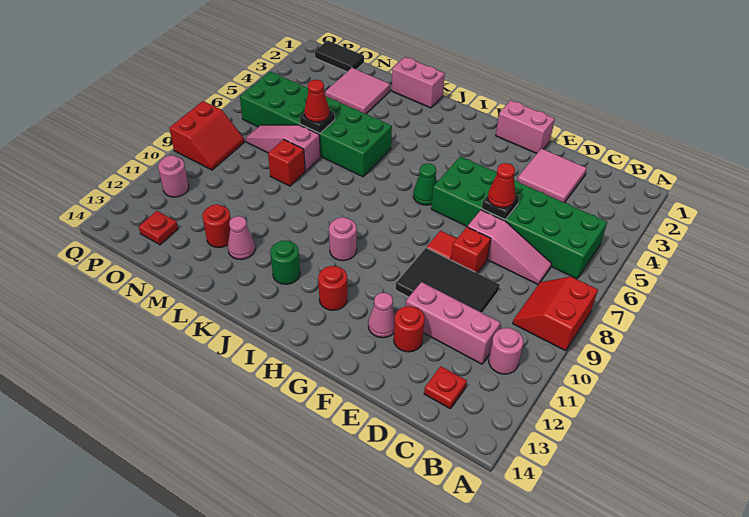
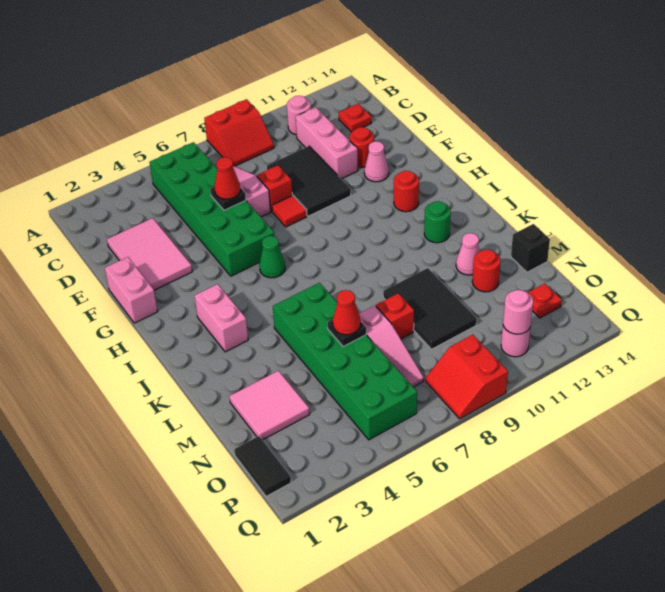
pink 2x2 tile [517,148,587,203] -> pink 2x3 tile [107,218,192,290]
pink 1x1 round brick [329,217,357,261] -> pink 1x1 round brick moved to [503,290,533,334]
pink 1x2 brick [392,57,445,108] -> pink 1x2 brick moved to [194,284,248,352]
none -> black 2x3 tile [383,268,477,349]
none -> black 1x1 brick [511,224,550,272]
red 2x2 slope [169,101,244,170] -> red 2x2 slope turned to [426,335,508,419]

